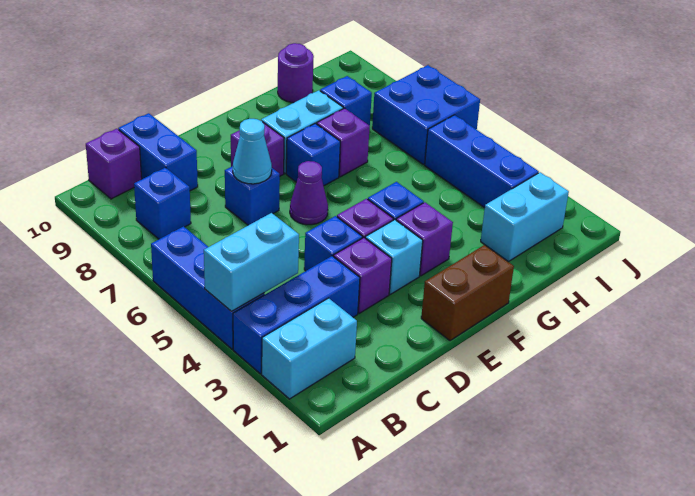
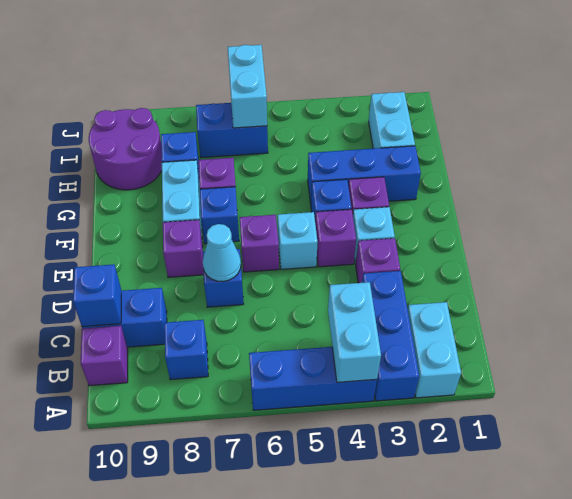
blue 1x1 brick [304,216,363,271] -> blue 1x1 brick moved to [73,264,121,327]
brown 1x2 brick [421,245,514,341] -> none
none -> cyan 1x1 brick [278,212,318,269]
purple 1x1 cone [290,161,328,225] -> purple 1x1 brick [239,215,279,272]
purple 1x1 round brick [278,43,314,103] -> purple 2x2 round brick [89,108,162,190]
blue 1x3 brick [425,115,539,208] -> blue 1x3 brick moved to [308,146,421,204]
blue 2x2 brick [372,65,480,164] -> blue 1x2 brick [196,103,268,158]
none -> cyan 1x2 brick [228,45,267,128]

